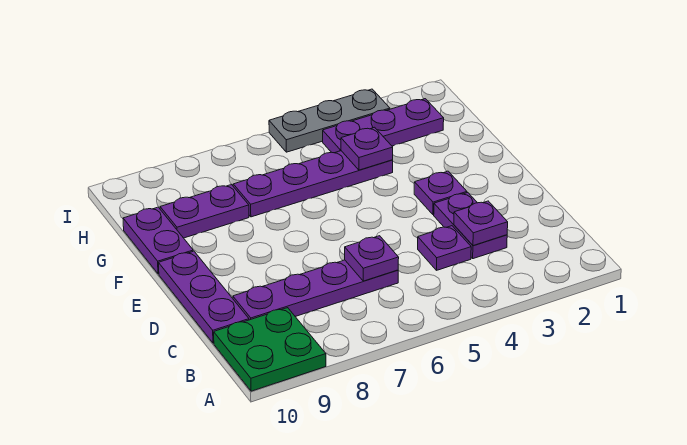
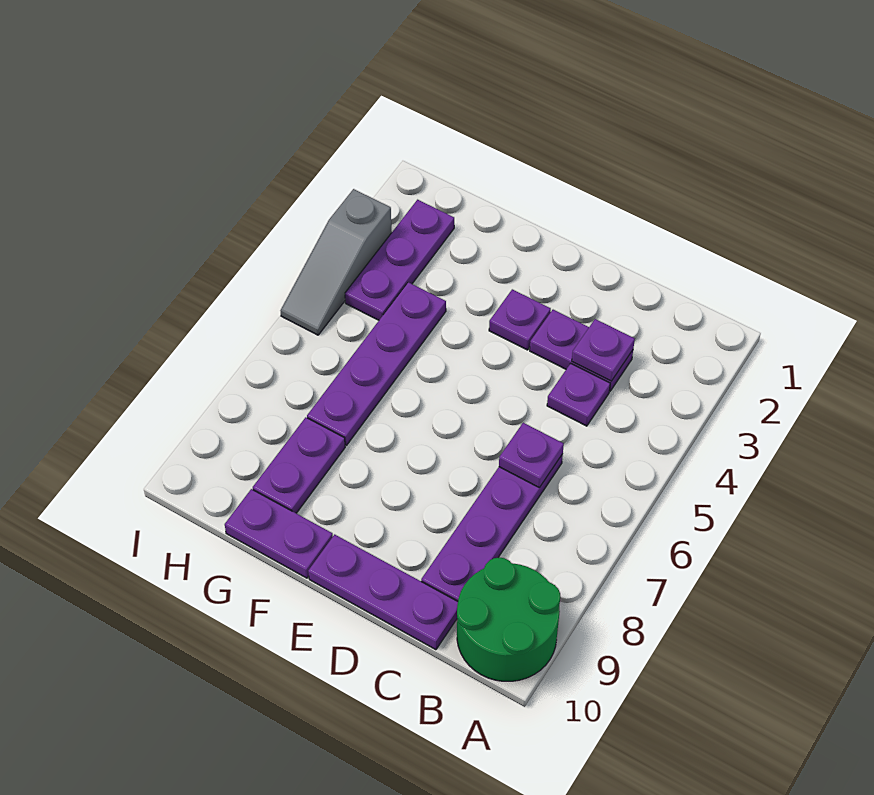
green 2x2 plate [214,308,326,391] -> green 2x2 round brick [457,557,560,681]
purple 1x1 plate [341,127,393,170] -> none
grey 1x3 plate [269,89,390,152] -> grey 1x3 slope [281,189,392,335]

